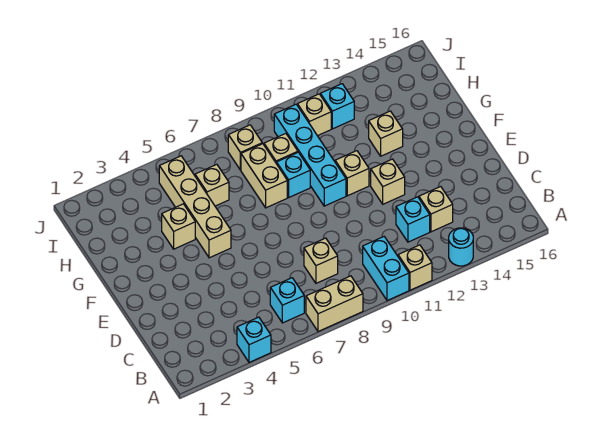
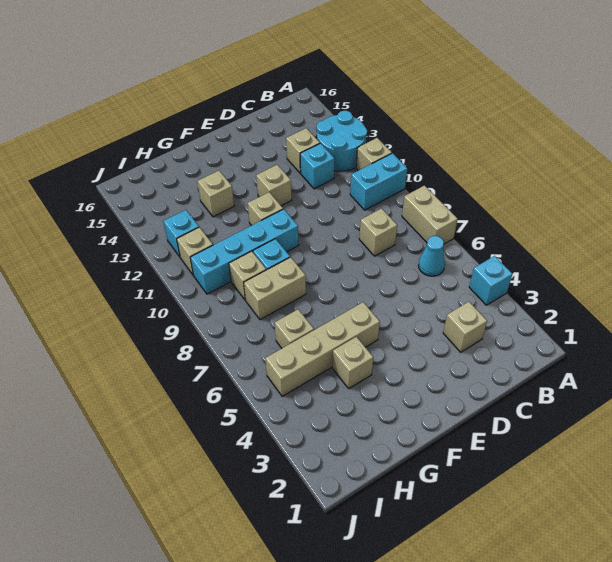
cyan 1x1 round brick [449,228,473,266] -> cyan 2x2 round brick [316,111,367,171]
cyan 1x1 brick [270,278,304,323] -> cyan 1x1 cone [418,236,445,276]
tan 1x1 brick [228,125,262,170] -> tan 1x1 brick moved to [443,302,487,352]

